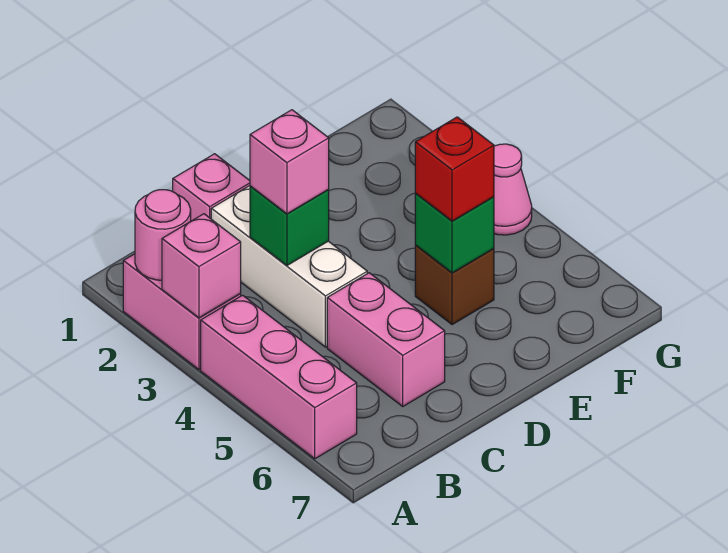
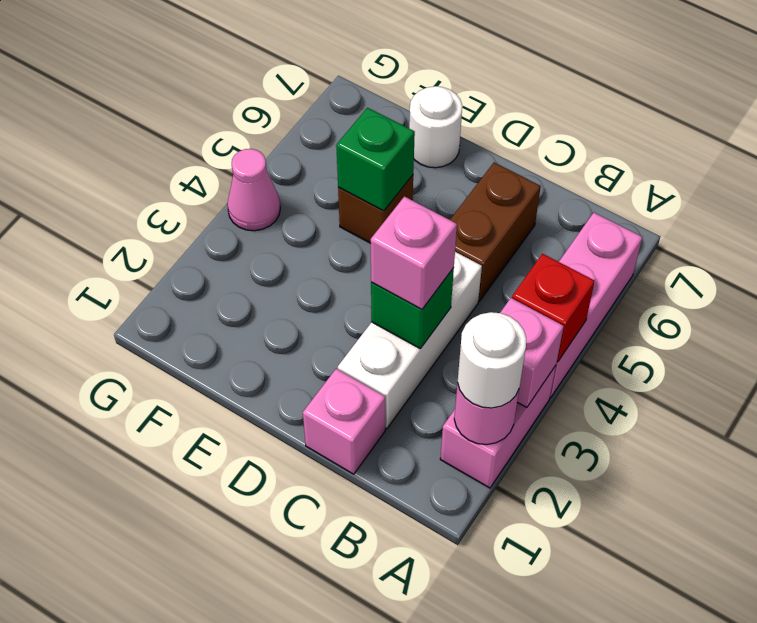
none -> white 1x1 round brick [458,312,526,408]
pink 1x2 brick [327,273,445,406] -> brown 1x2 brick [450,163,541,301]
red 1x1 brick [415,117,494,221] -> red 1x1 brick moved to [512,254,595,362]
none -> white 1x1 round brick [409,86,462,168]

